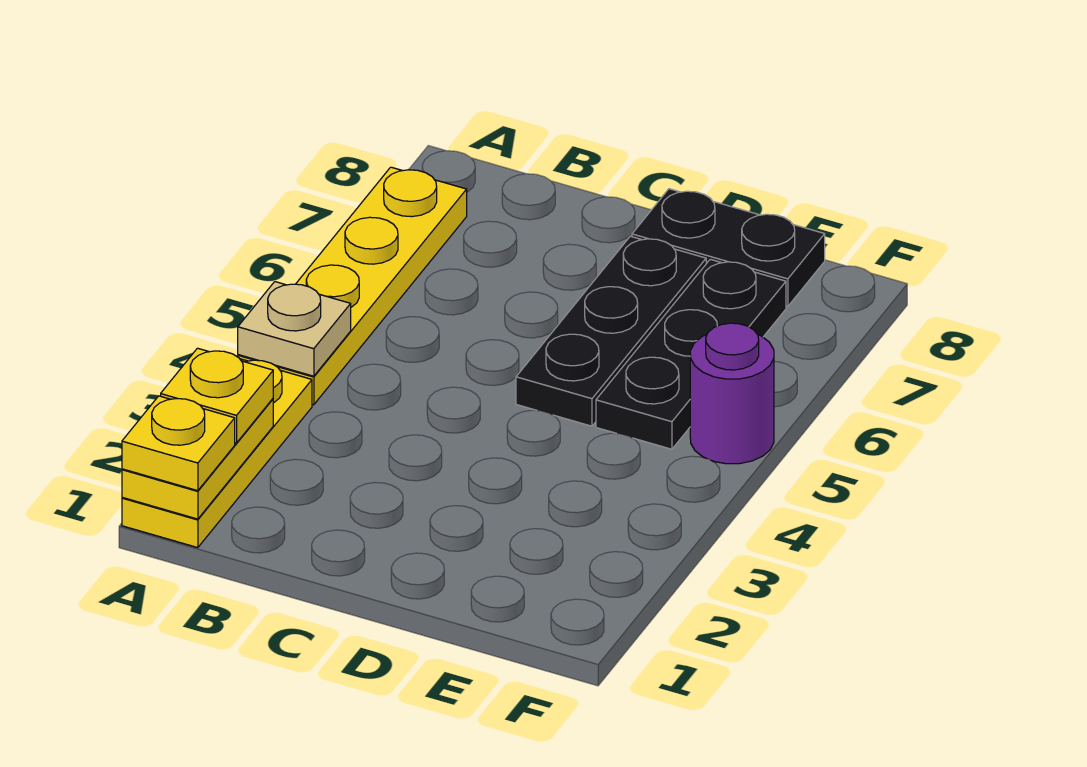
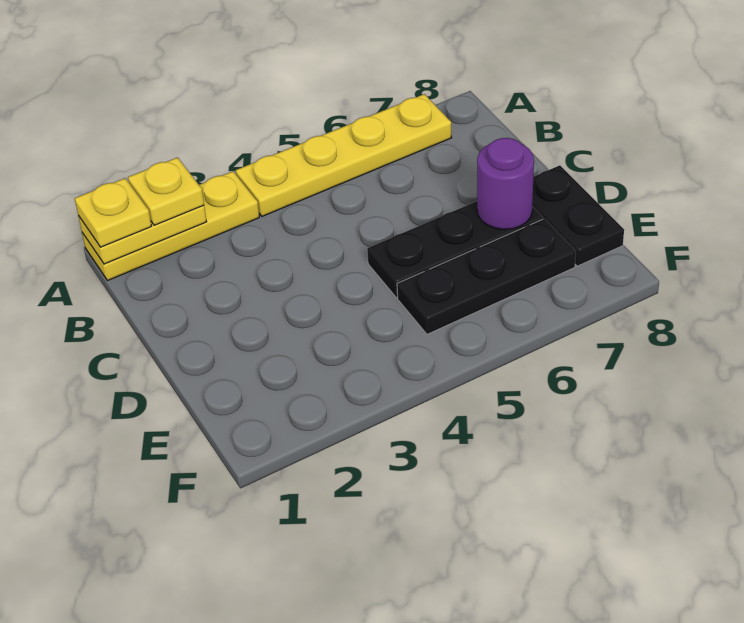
tan 1x1 plate [238,282,351,376] -> none
purple 1x1 round brick [690,323,774,464] -> purple 1x1 round brick moved to [477,138,534,230]

